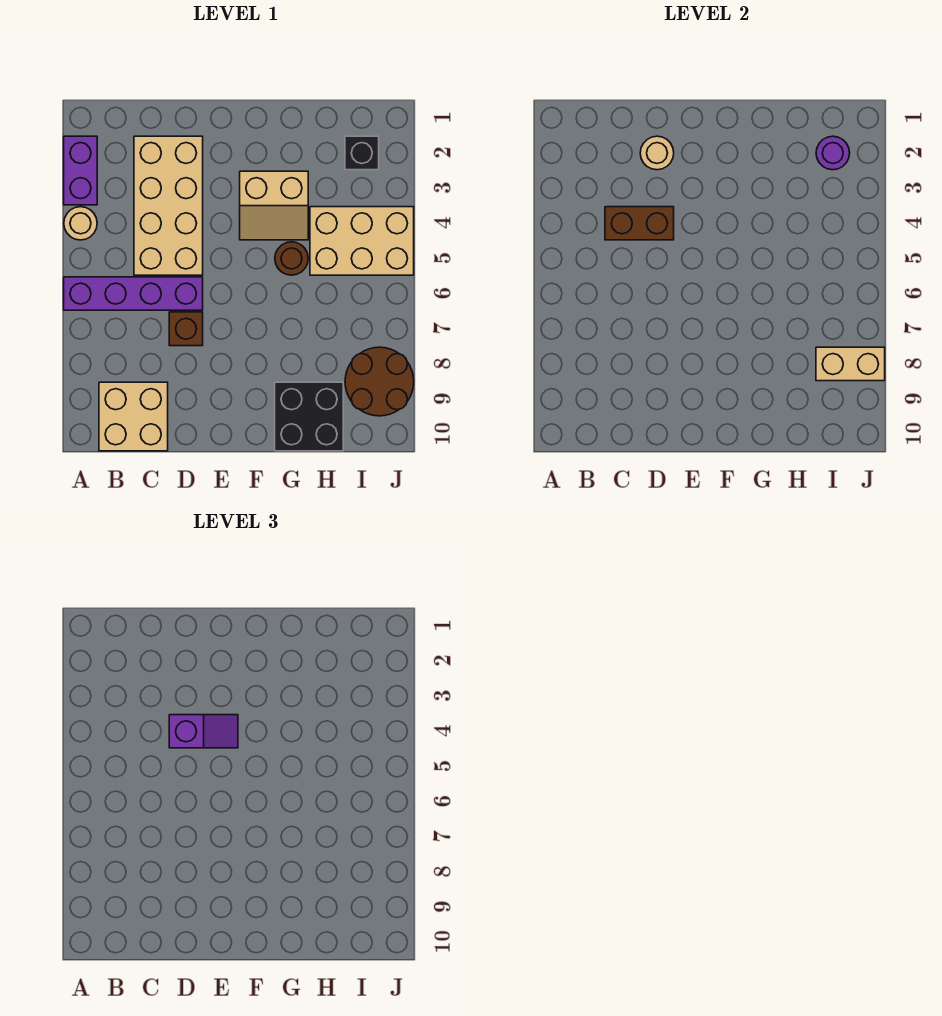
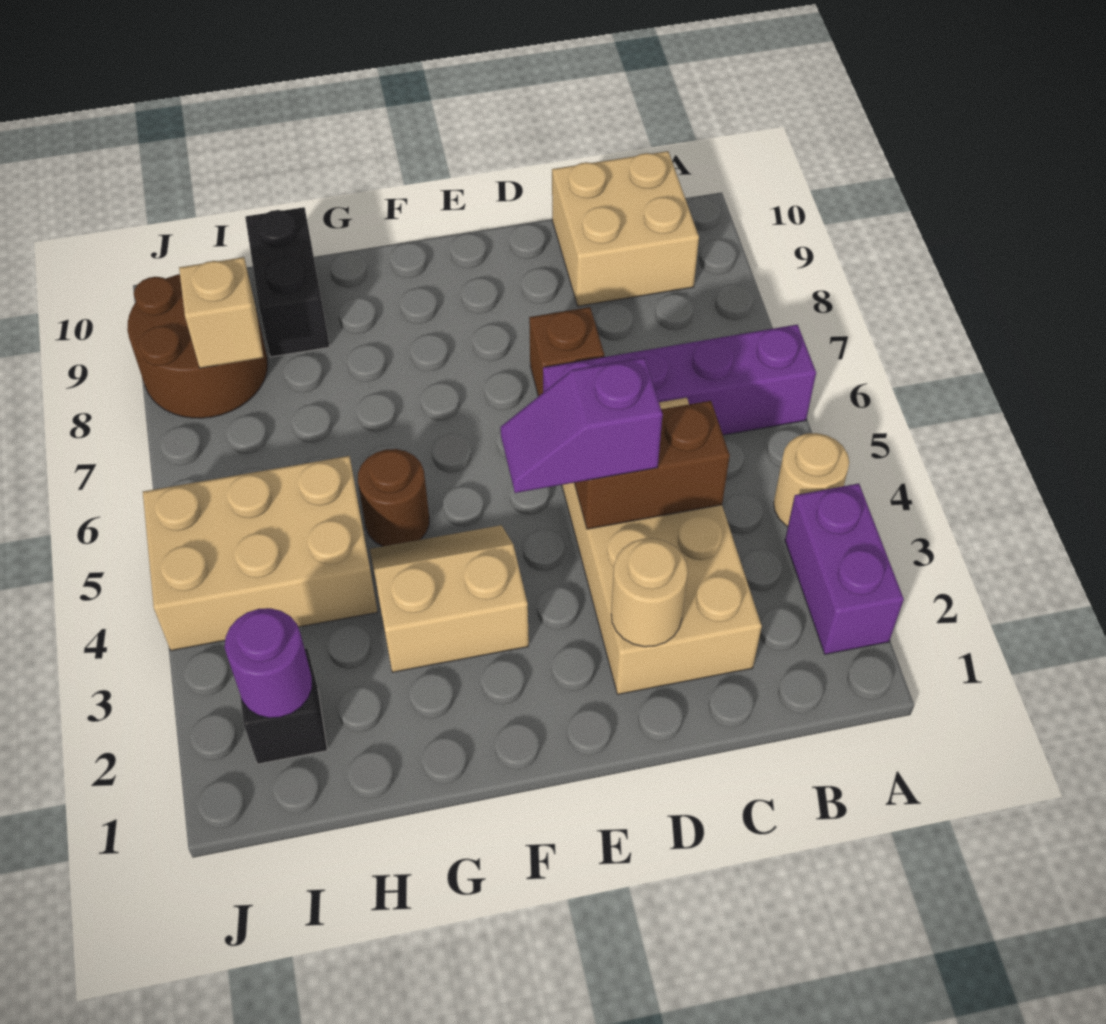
black 2x2 brick [275,382,343,451] -> black 1x2 brick [245,207,330,357]
tan 1x2 brick [816,347,885,381] -> tan 1x1 brick [179,257,263,368]

